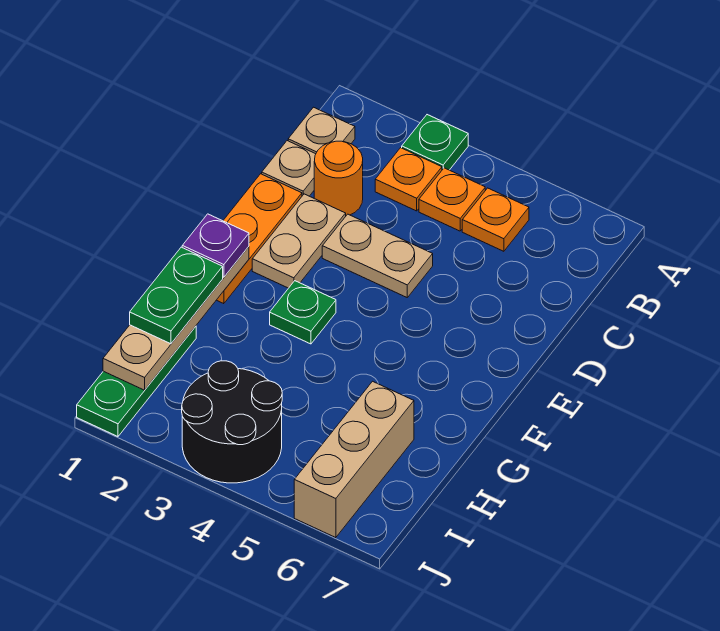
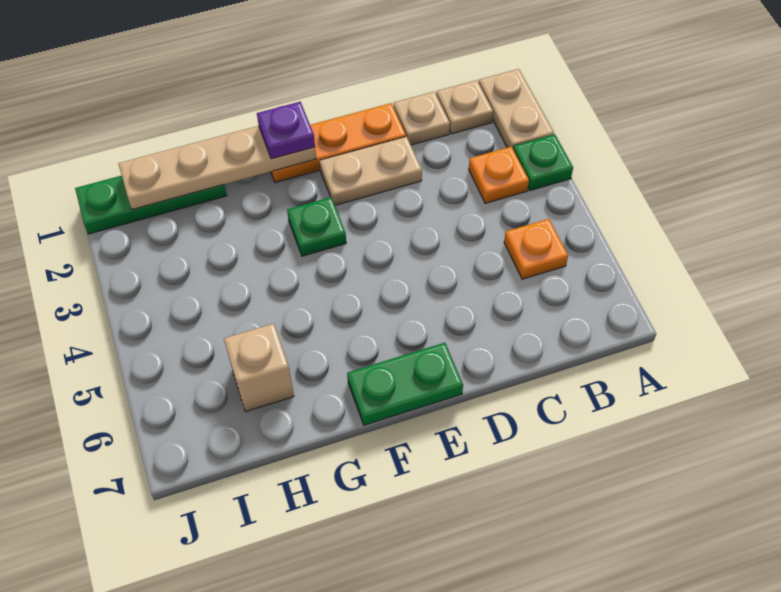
orange 1x1 plate [419,168,485,231] -> none
orange 1x1 round brick [314,141,363,215] -> none
tan 1x2 plate [322,214,433,297] -> tan 1x2 plate moved to [479,69,554,148]
green 1x2 plate [130,247,223,344] -> green 1x2 plate moved to [347,343,463,425]
tan 1x3 brick [294,381,414,538] -> tan 1x1 brick [224,324,294,412]
black 2x2 round brick [182,361,282,483] -> none

